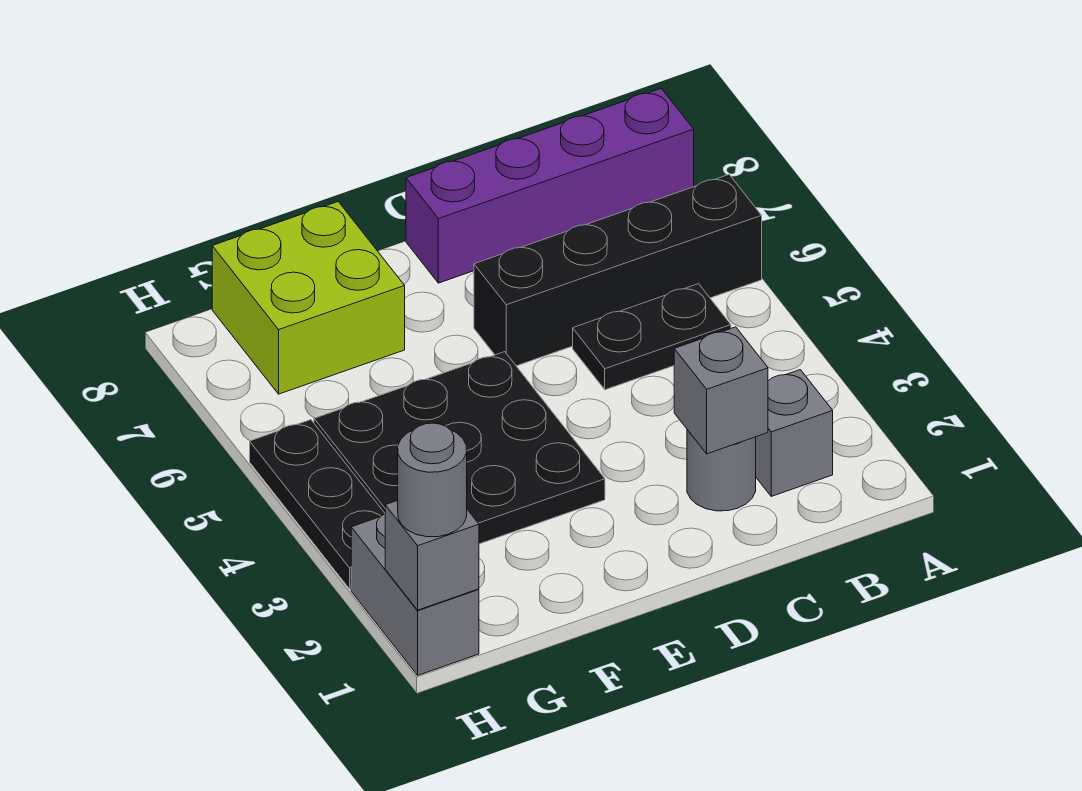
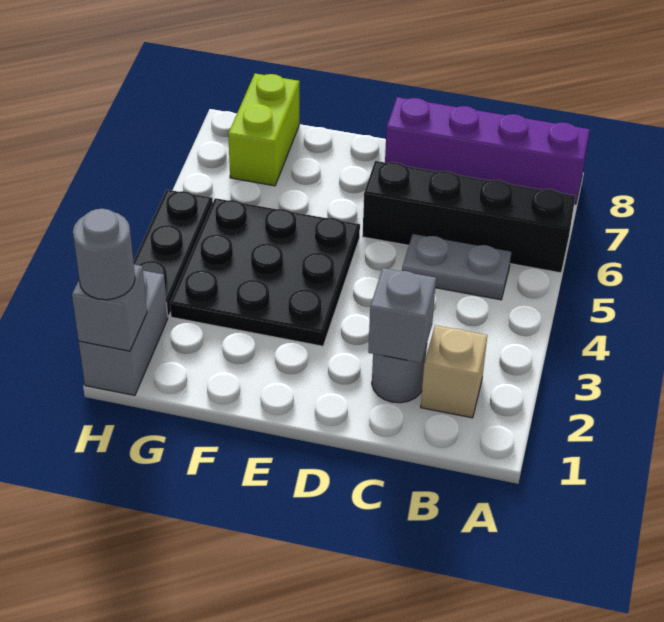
grey 1x1 brick [756,370,833,496] -> tan 1x1 brick [421,325,487,418]
black 1x2 plate [573,284,731,390] -> grey 1x2 plate [402,234,512,300]
lime 2x2 brick [212,202,405,394] -> lime 1x2 brick [228,74,299,186]

